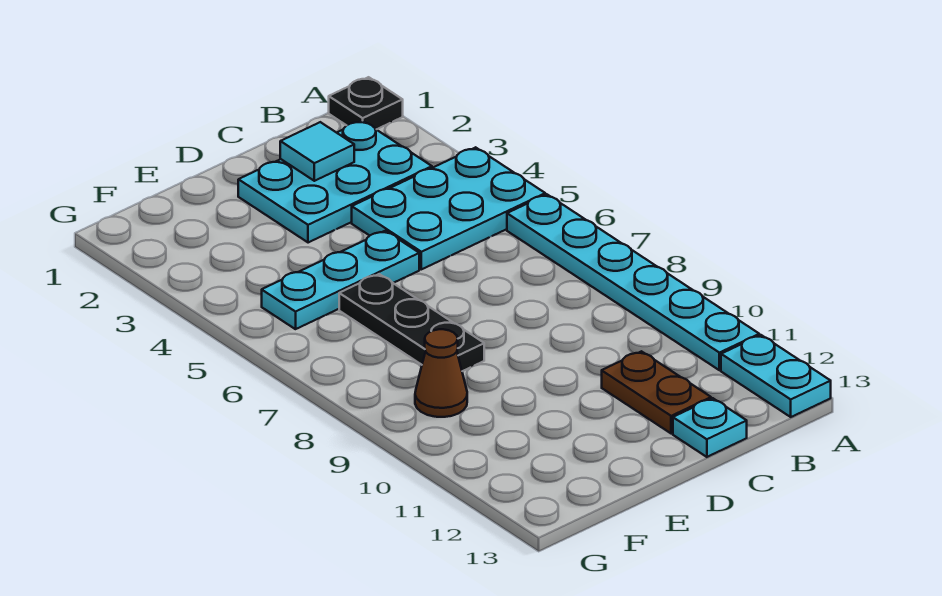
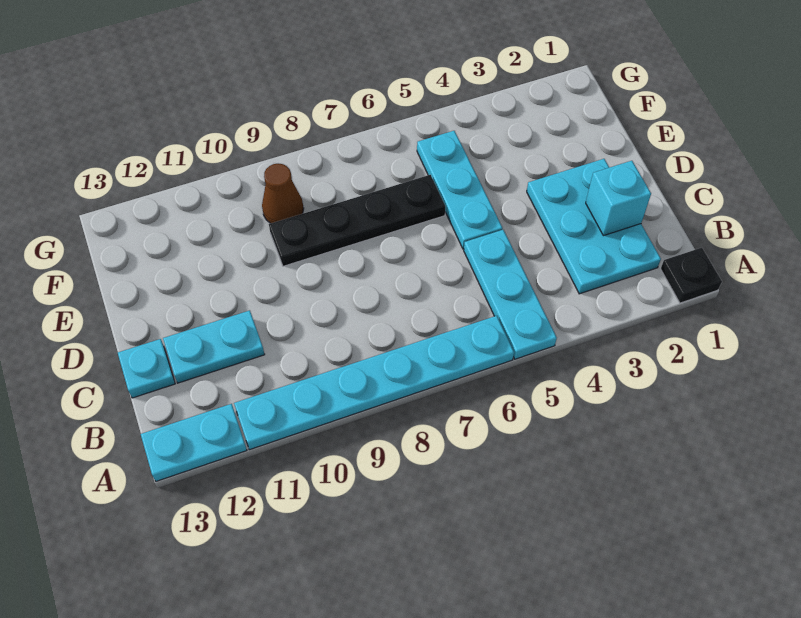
cyan 2x3 plate [352,147,545,269] -> cyan 1x3 plate [464,230,557,359]
cyan 1x1 tile [280,122,354,181] -> cyan 1x1 brick [586,161,651,235]
brown 1x2 plate [602,351,711,434] -> cyan 1x2 plate [163,310,265,383]
black 1x3 plate [339,274,484,371] -> black 1x4 plate [269,175,445,266]

